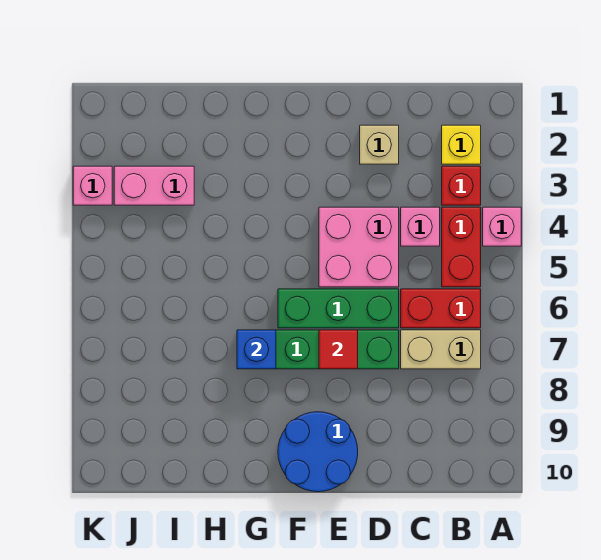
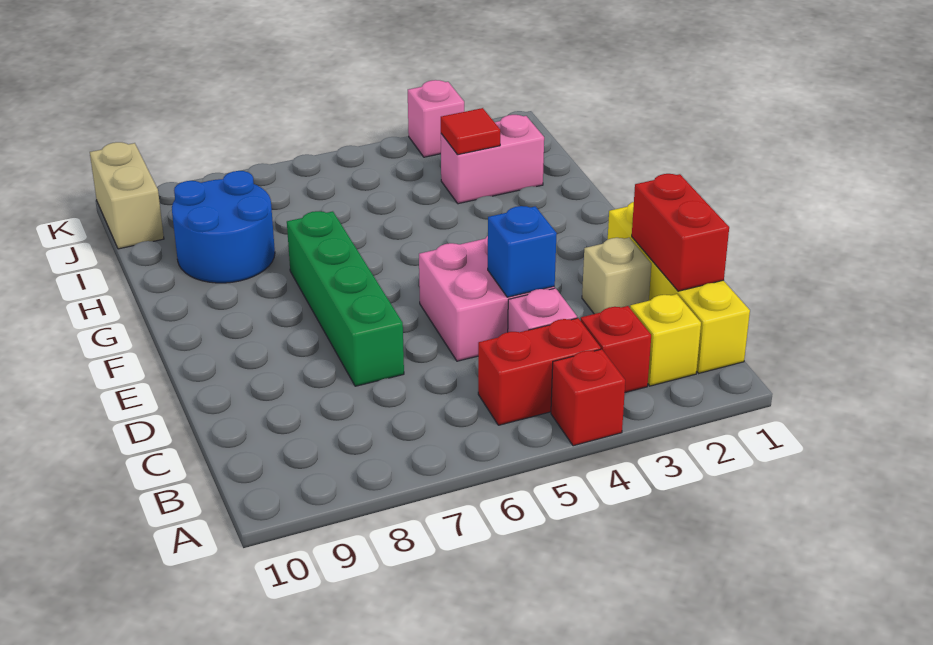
pink 1x1 brick [483,207,521,246] -> red 1x1 brick [551,349,625,446]
none -> yellow 1x4 brick [608,202,750,373]
red 1x2 brick [401,289,481,328] -> red 1x2 brick moved to [632,174,729,291]
tan 1x2 brick [401,330,481,369] -> tan 1x2 brick moved to [90,142,164,249]
green 1x3 brick [278,289,399,328] -> none
red 1x1 tile [319,330,358,369] -> red 1x1 tile moved to [441,108,500,155]
blue 2x2 round brick [278,412,358,492] -> blue 2x2 round brick moved to [172,171,275,283]
blue 1x1 brick [237,330,276,369] -> blue 1x1 brick moved to [488,206,557,297]
pink 1x2 brick [114,166,194,205] -> pink 1x2 brick turned to [441,115,544,204]

